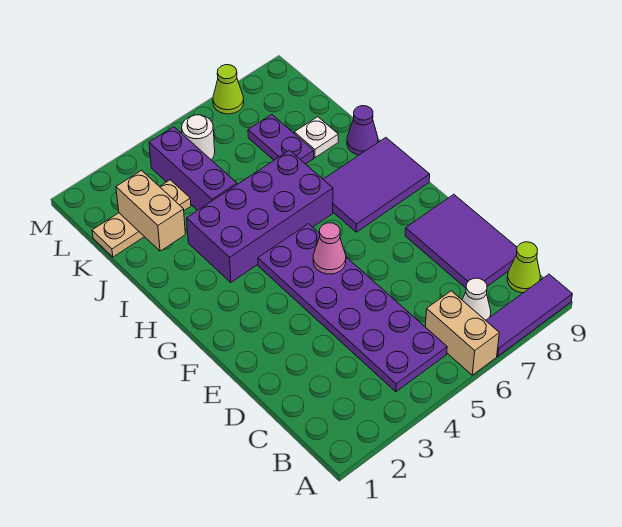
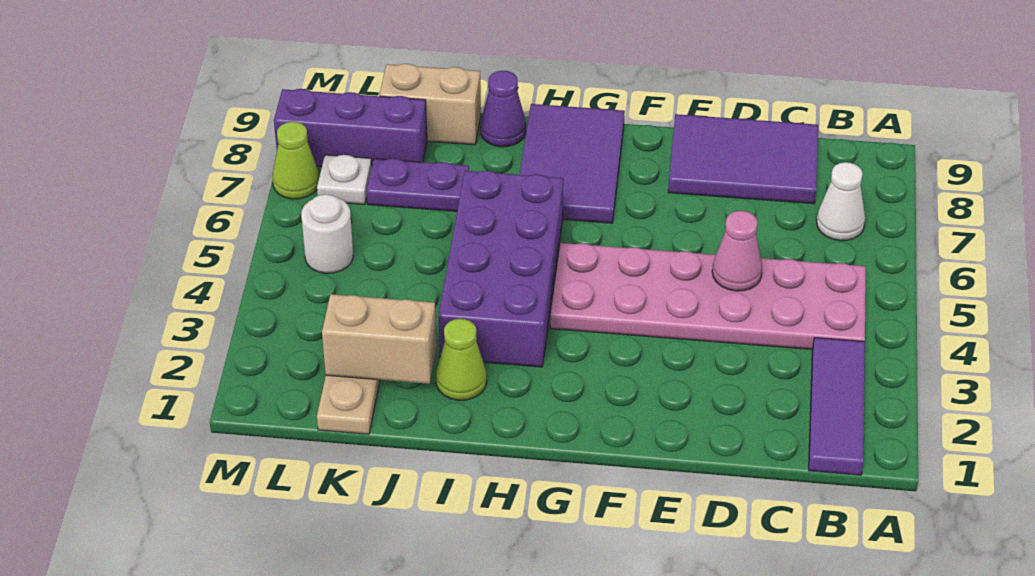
tan 1x2 brick [425,291,499,375] -> tan 1x2 brick moved to [380,64,481,145]
purple 1x3 tile [486,274,572,356] -> purple 1x3 tile moved to [809,338,865,475]
purple 2x6 plate [258,224,447,392] -> pink 2x6 plate [550,243,866,350]
lime 1x1 cone [507,242,540,293] -> lime 1x1 cone moved to [436,319,487,400]
pink 1x1 cone [313,223,346,274] -> pink 1x1 cone moved to [712,211,762,291]
purple 1x3 brick [149,127,237,210] -> purple 1x3 brick moved to [274,89,427,167]
white 1x1 plate [294,117,338,158] -> white 1x1 plate moved to [317,155,372,205]

